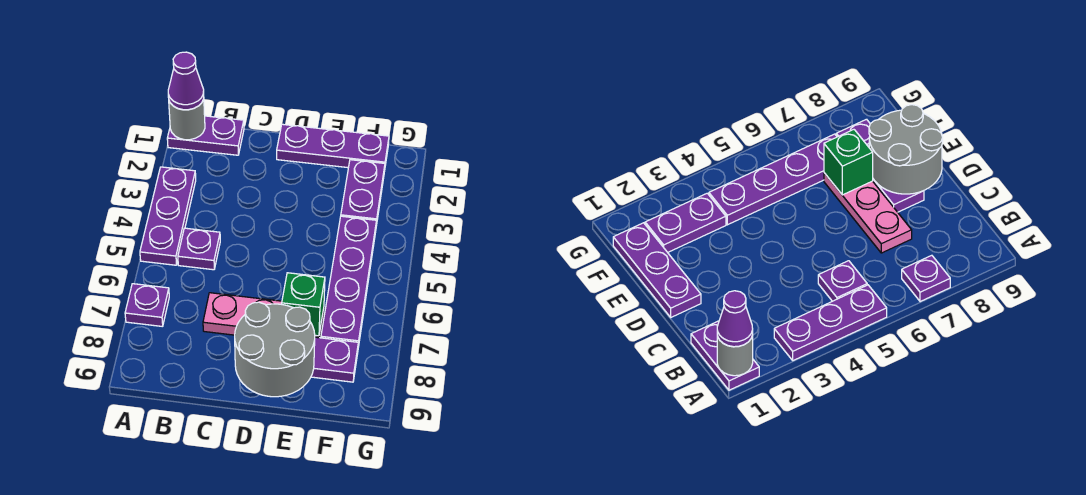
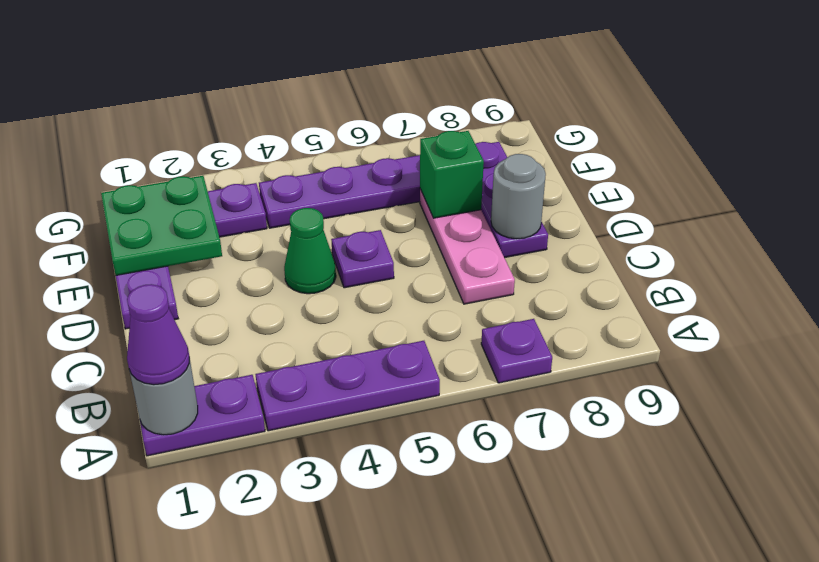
purple 1x2 plate [167,116,244,155] -> purple 1x2 plate turned to [140,375,265,456]
purple 1x1 plate [178,228,220,270] -> purple 1x1 plate moved to [331,230,394,288]
none -> green 1x1 cone [284,208,336,294]
grey 2x2 round brick [235,302,315,397] -> grey 1x1 round brick [491,154,546,239]
none -> green 2x2 plate [101,176,222,275]

